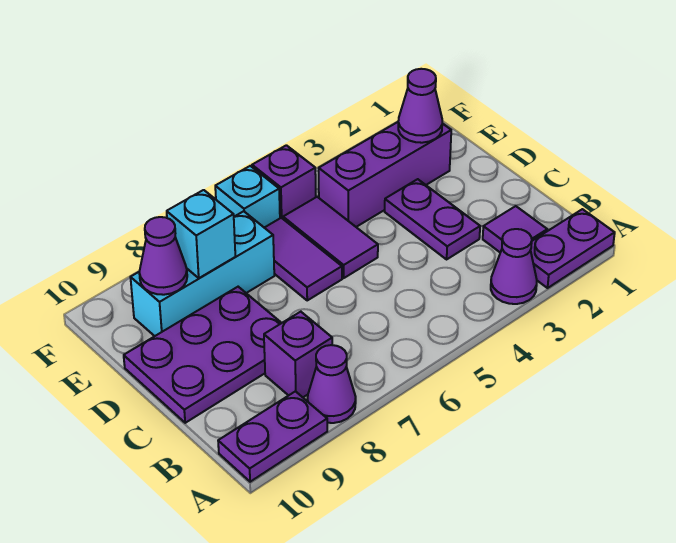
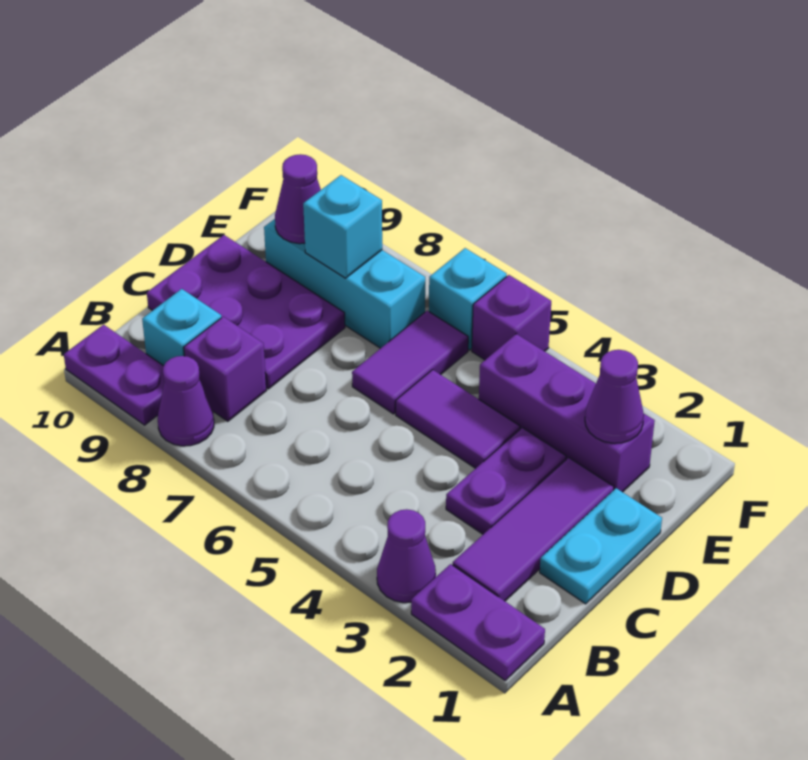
purple 1x1 tile [483,206,547,253] -> purple 1x3 tile [453,458,614,601]
none -> cyan 1x1 brick [142,289,221,366]
none -> cyan 1x2 plate [540,488,662,604]
purple 1x2 tile [283,197,378,278] -> purple 1x2 tile turned to [396,370,520,468]

